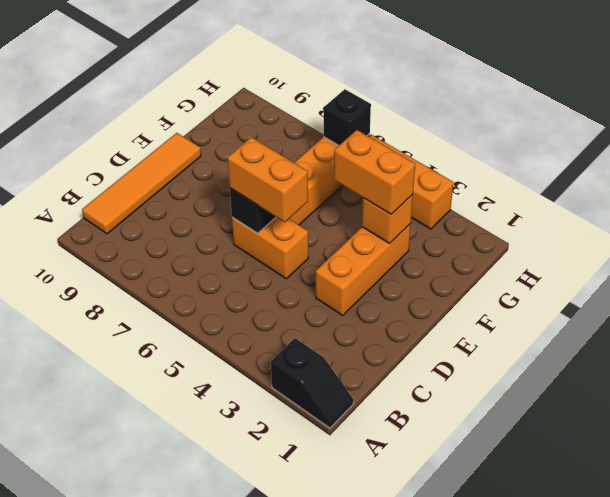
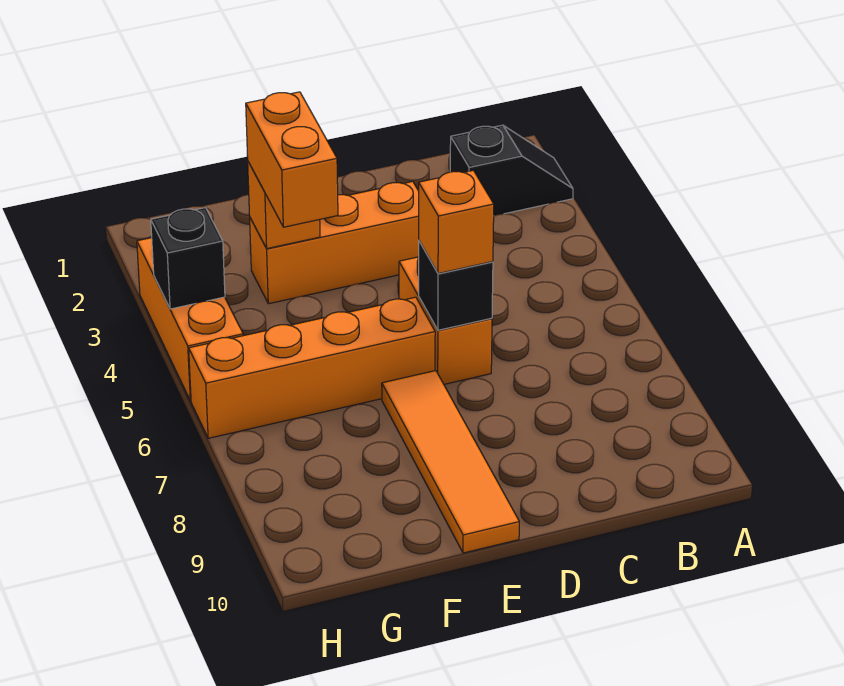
black 1x2 slope [271,338,353,428] -> black 1x2 slope turned to [450,125,573,216]
orange 1x4 tile [82,133,201,234] -> orange 1x4 tile turned to [382,371,519,553]
orange 1x2 brick [228,137,308,222] -> orange 1x1 brick [419,170,494,274]
black 1x1 brick [324,89,371,145] -> black 1x1 brick moved to [151,208,225,309]

